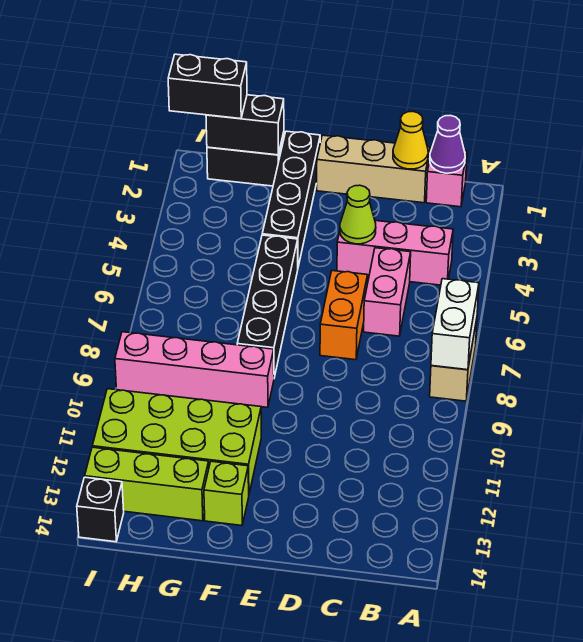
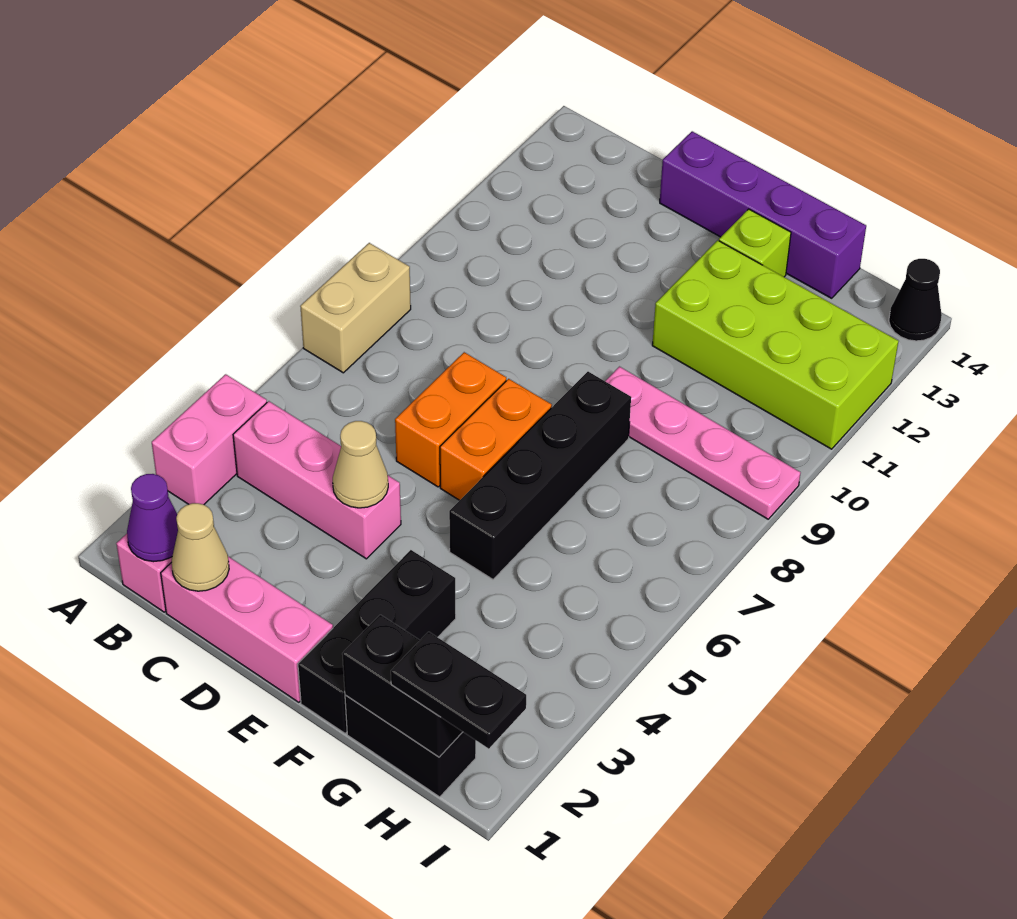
white 1x2 brick [431,279,479,370] -> none
tan 1x3 brick [317,135,430,203] -> pink 1x3 brick [161,557,333,702]
yellow 1x1 cone [393,112,428,169] -> tan 1x1 cone [172,503,229,591]
pink 1x2 brick [364,248,411,336] -> pink 1x2 brick moved to [152,374,267,505]
lime 1x1 cone [340,185,376,244] -> tan 1x1 cone [333,421,388,508]
none -> purple 1x4 brick [660,131,866,298]
none -> orange 1x2 brick [440,379,552,500]
black 1x4 brick [262,131,320,267] -> black 1x3 brick [298,550,456,733]
pink 1x4 brick [115,332,274,407] -> pink 1x4 plate [605,367,800,519]
lime 1x3 brick [85,447,209,521] -> none
black 1x2 brick [168,54,247,119] -> black 1x2 plate [391,632,526,749]
black 1x1 brick [77,477,124,542] -> black 1x1 cone [889,259,942,341]

